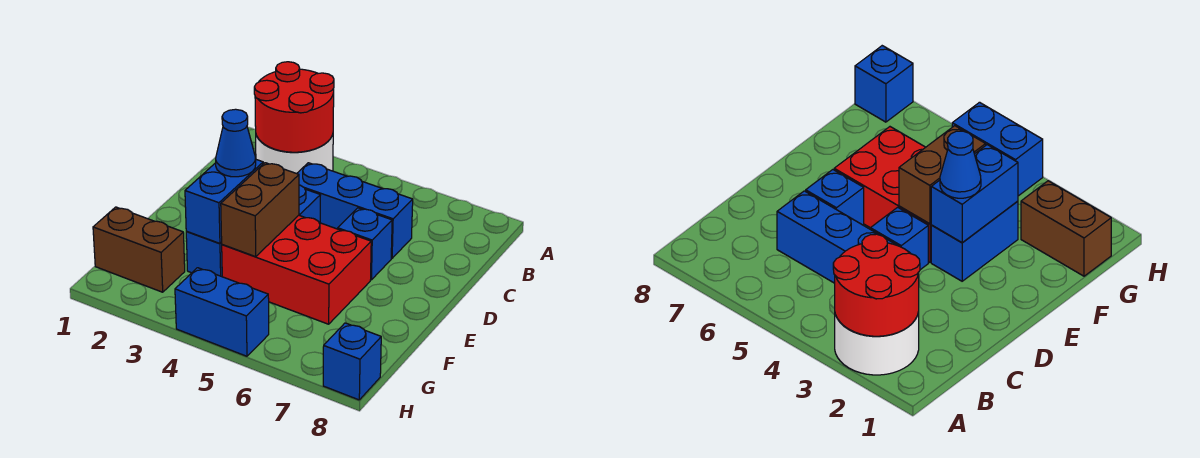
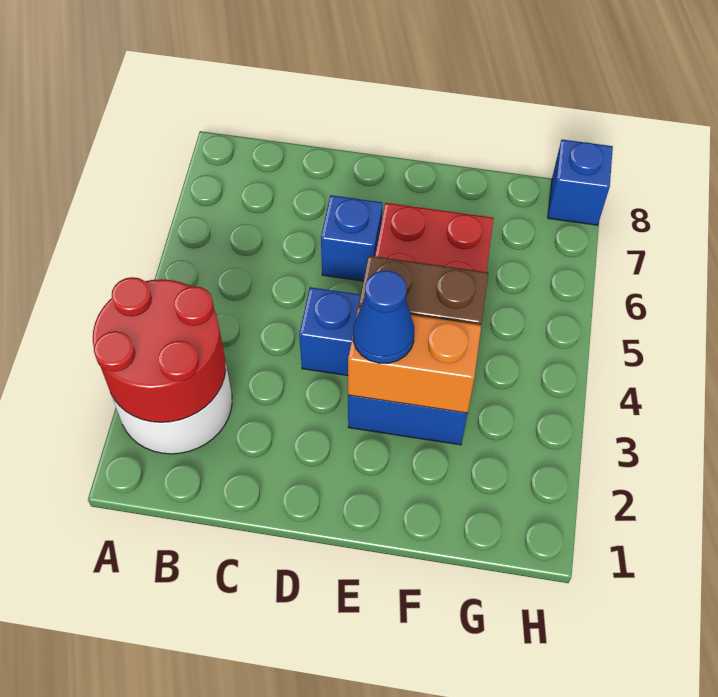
blue 1x3 brick [297,163,413,258] -> none
blue 1x2 brick [185,160,263,244] -> orange 1x2 brick [348,307,481,413]
brown 1x2 brick [93,207,185,292] -> none
blue 1x2 brick [175,268,269,356] -> none

